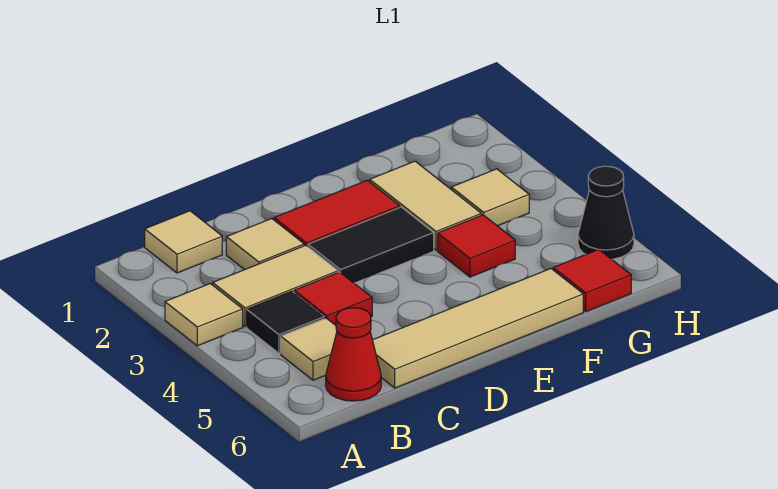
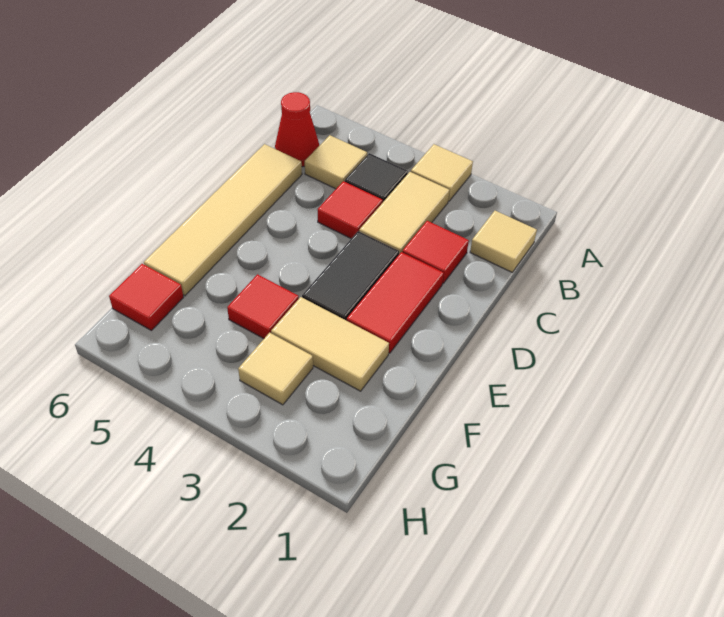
tan 1x1 tile [226,219,304,270] -> red 1x1 tile [402,221,469,283]
black 1x1 cone [578,166,634,259] -> none

